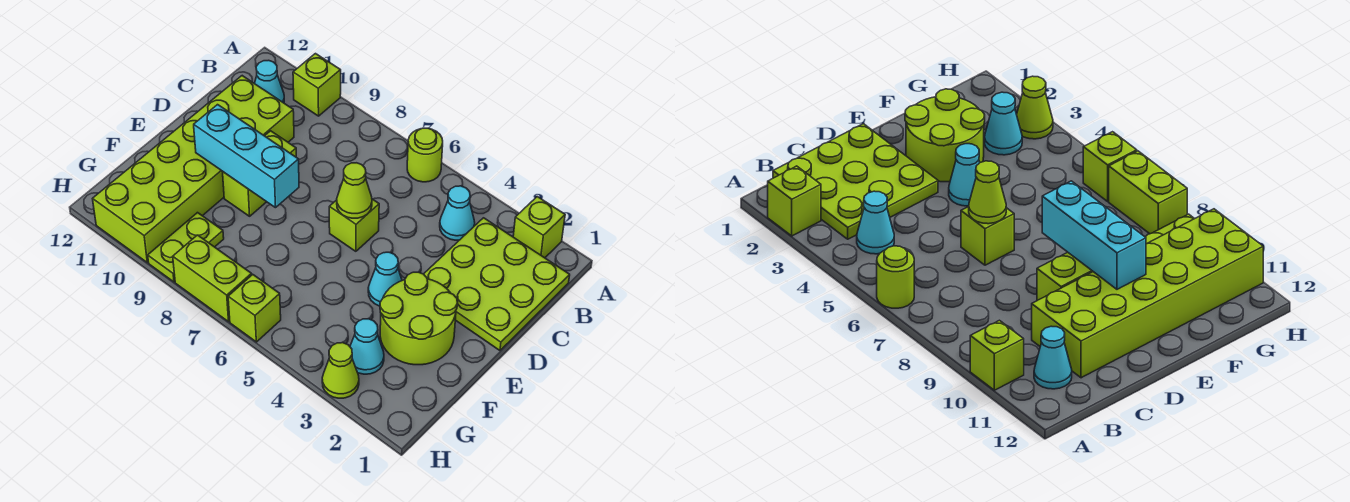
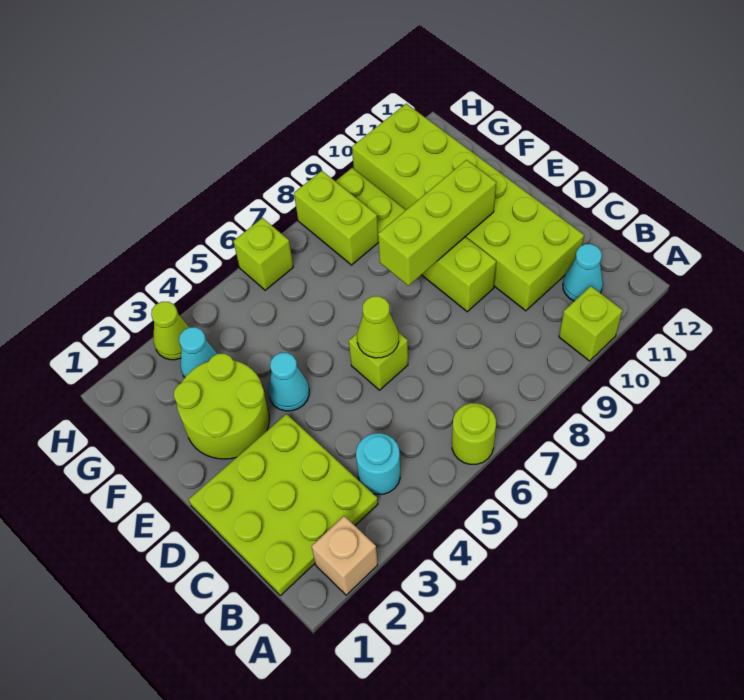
lime 1x1 brick [513,197,565,258] -> tan 1x1 brick [311,516,378,595]
cyan 1x1 cone [440,186,475,240] -> cyan 1x1 round brick [356,433,400,494]
cyan 1x3 brick [194,105,299,208] -> lime 1x3 brick [378,160,496,286]
lime 1x2 brick [173,235,252,322] -> lime 1x2 brick turned to [294,171,379,265]

